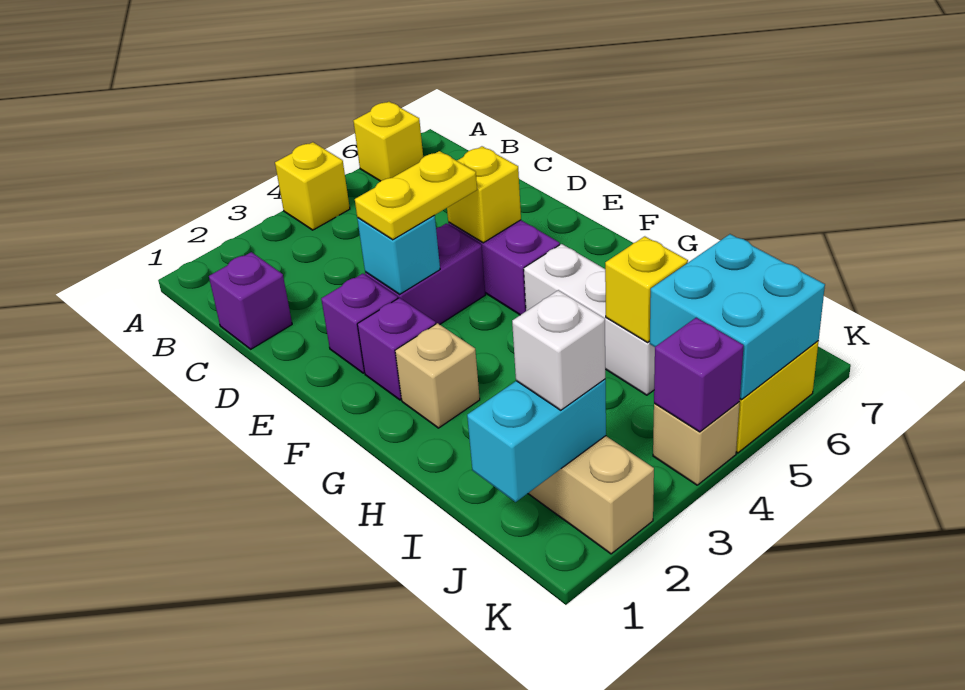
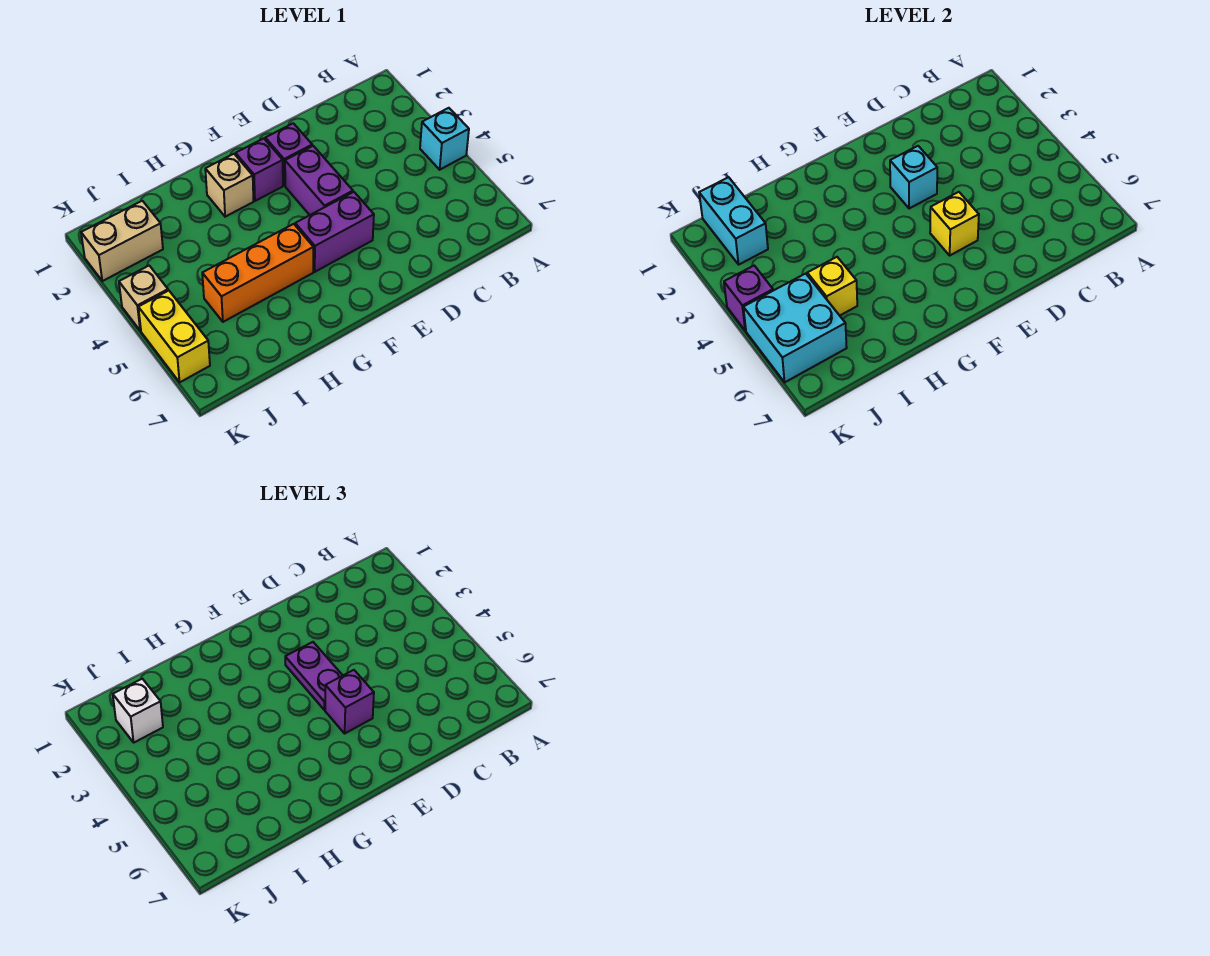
yellow 1x1 brick [275,142,350,230] -> cyan 1x1 brick [420,108,469,170]
yellow 1x1 brick [353,102,423,181] -> none
purple 1x1 brick [209,252,292,349] -> purple 1x1 brick moved to [325,670,374,733]
yellow 1x2 plate [355,151,477,240] -> purple 1x2 plate [285,642,343,710]
white 1x3 brick [524,244,655,395] -> orange 1x3 brick [202,224,313,322]

